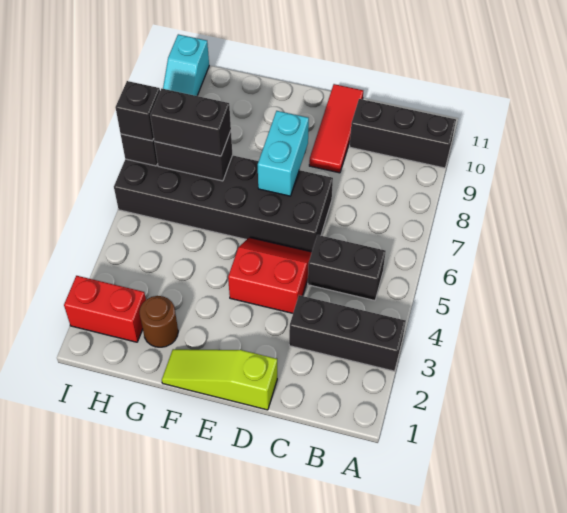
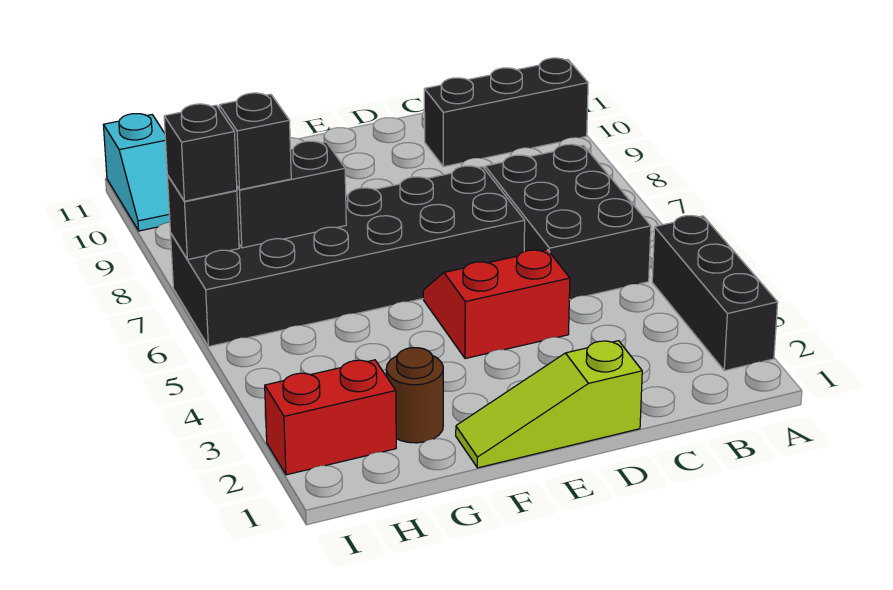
black 1x3 brick [289,295,406,371] -> black 1x3 brick turned to [652,216,778,371]
black 1x2 brick [308,235,386,301] -> black 2x3 brick [485,144,651,300]
red 1x3 tile [309,84,363,173] -> none
cyan 1x2 brick [258,111,309,196] -> none
black 1x2 brick [150,88,231,156] -> black 1x1 brick [219,93,291,190]

